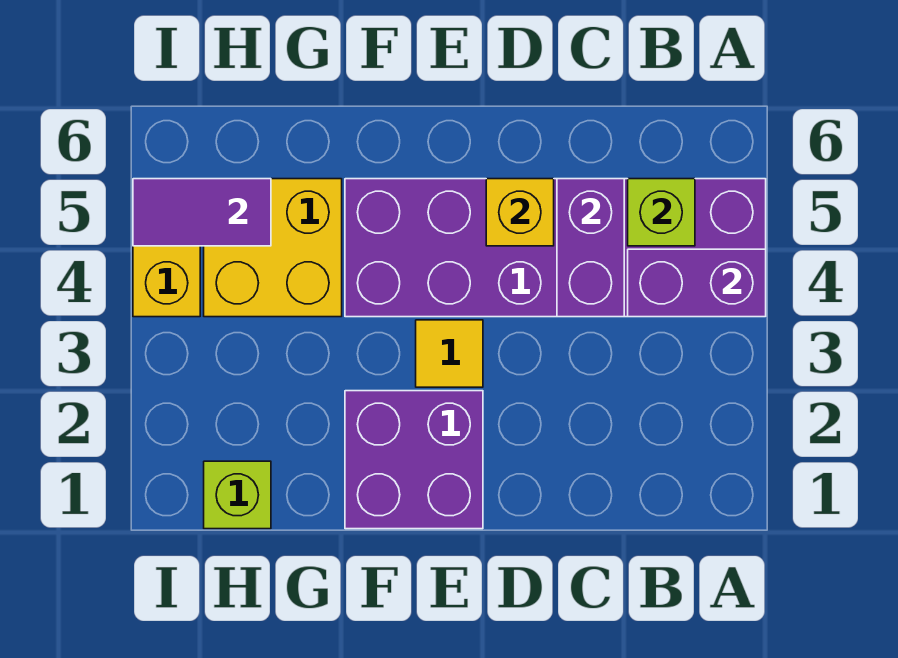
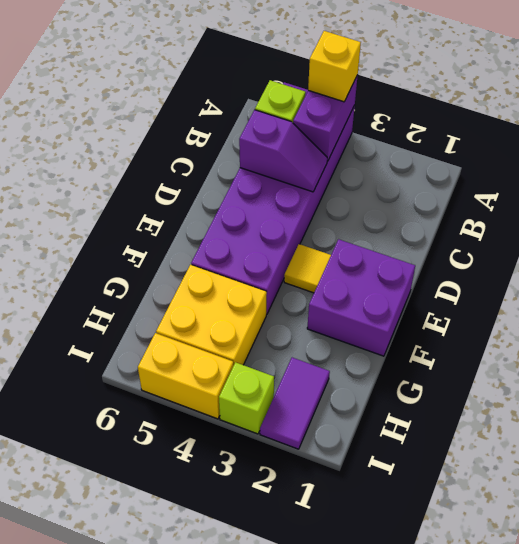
purple 1x2 brick [557,179,624,317] -> purple 1x2 slope [239,110,327,192]
yellow 1x1 brick [486,179,554,246] -> yellow 1x1 brick moved to [308,31,361,102]
lime 1x1 brick [204,461,271,529] -> lime 1x1 brick moved to [219,362,274,434]
purple 1x2 tile [133,179,271,246] -> purple 1x2 tile moved to [260,358,330,449]

